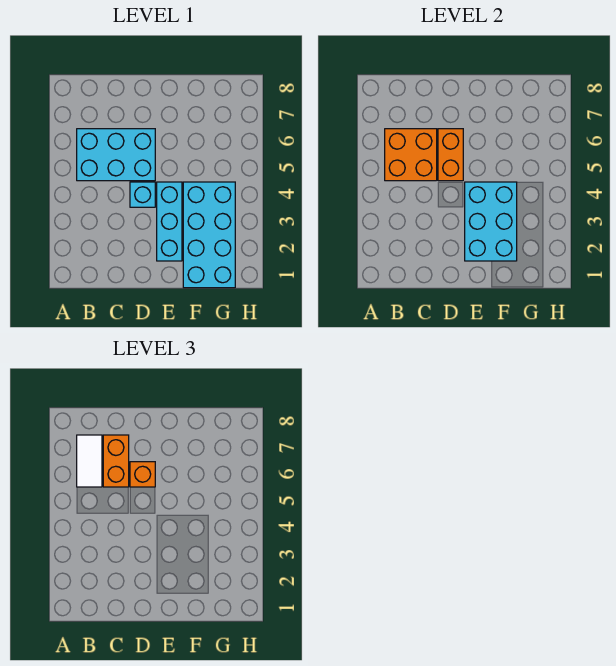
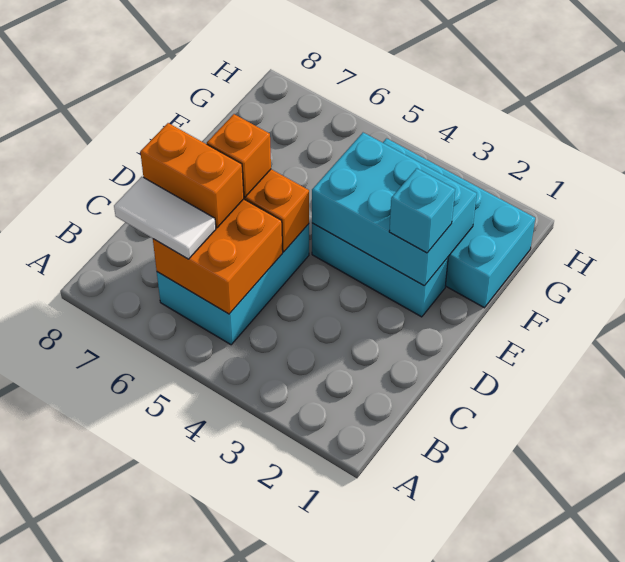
cyan 1x1 brick [130,182,155,207] -> cyan 1x1 brick moved to [389,168,455,253]

